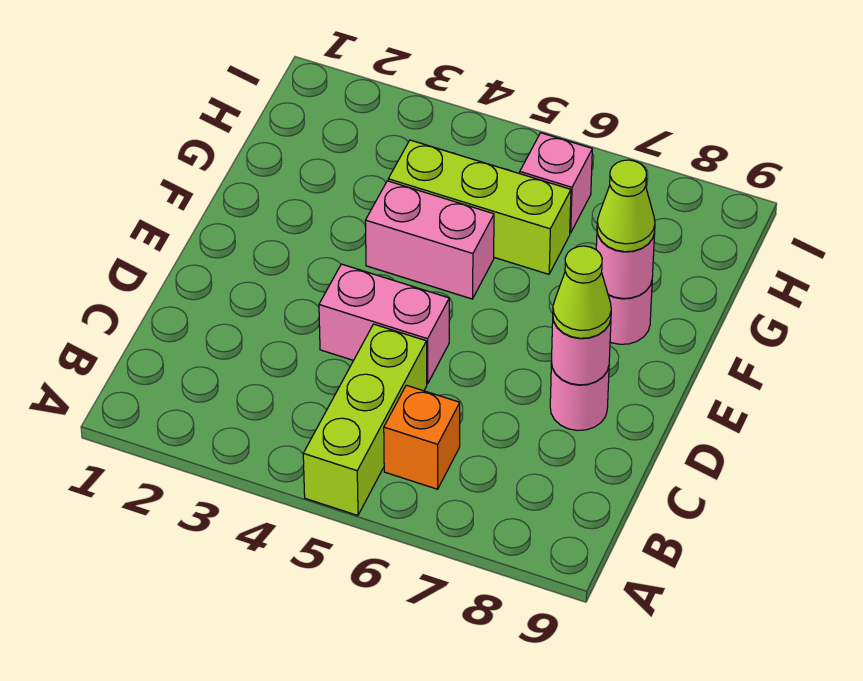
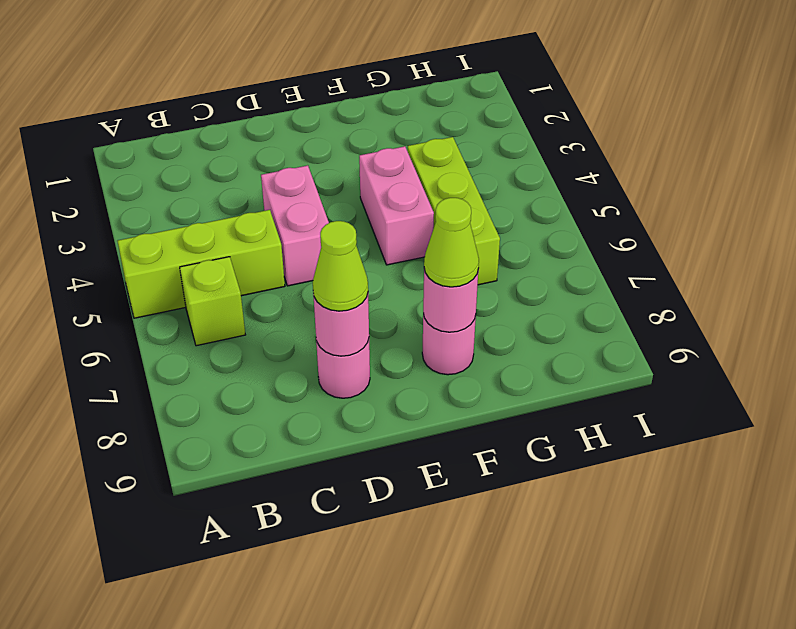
orange 1x1 brick [384,385,460,489] -> lime 1x1 brick [180,257,245,346]
pink 1x1 brick [520,133,592,233] -> none

